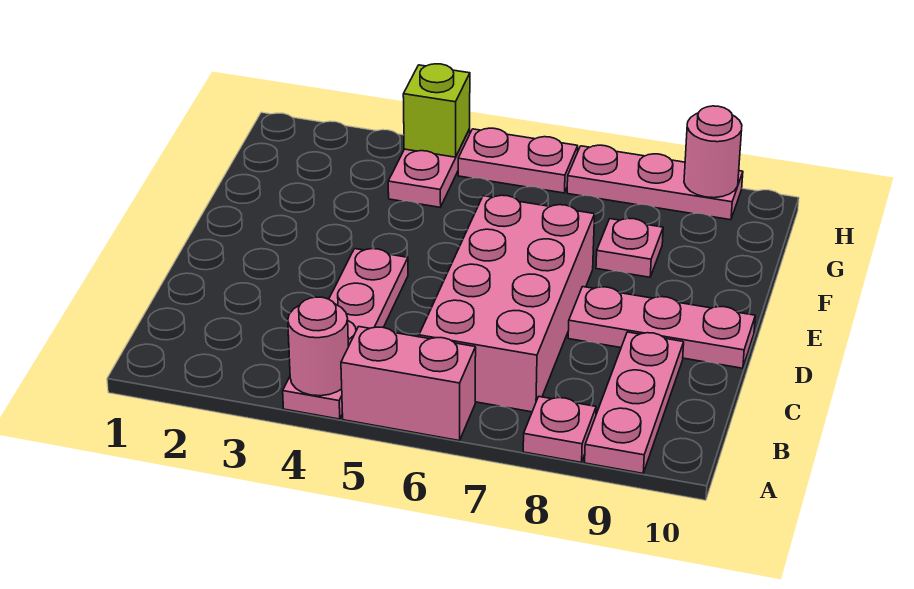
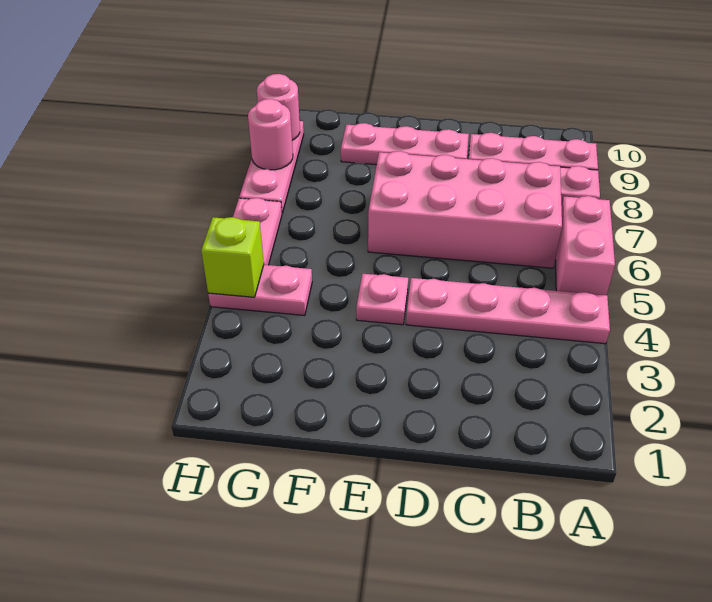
pink 1x1 round brick [288,297,348,396] -> pink 1x1 round brick moved to [248,99,293,170]
pink 1x3 plate [568,287,755,368] -> pink 1x3 plate turned to [341,123,469,165]
pink 1x1 plate [596,218,663,277] -> pink 1x1 plate moved to [356,274,408,325]

